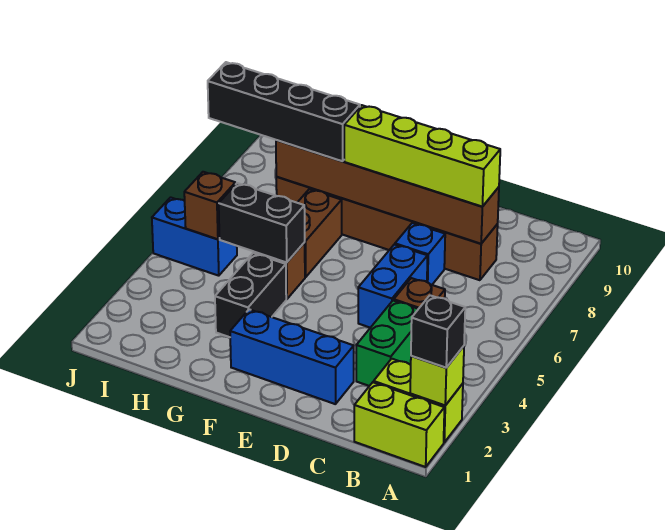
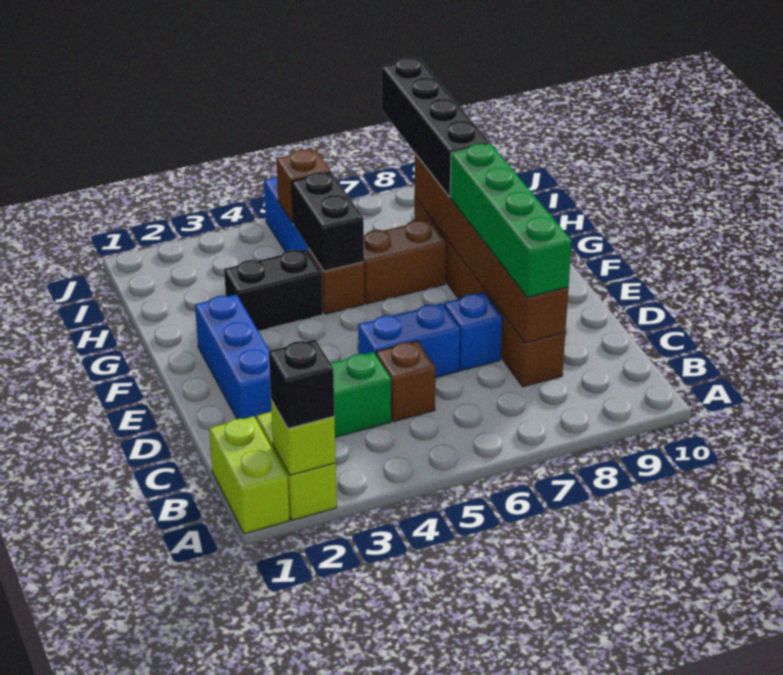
lime 1x4 brick [344,105,500,207] -> green 1x4 brick [450,144,572,297]

